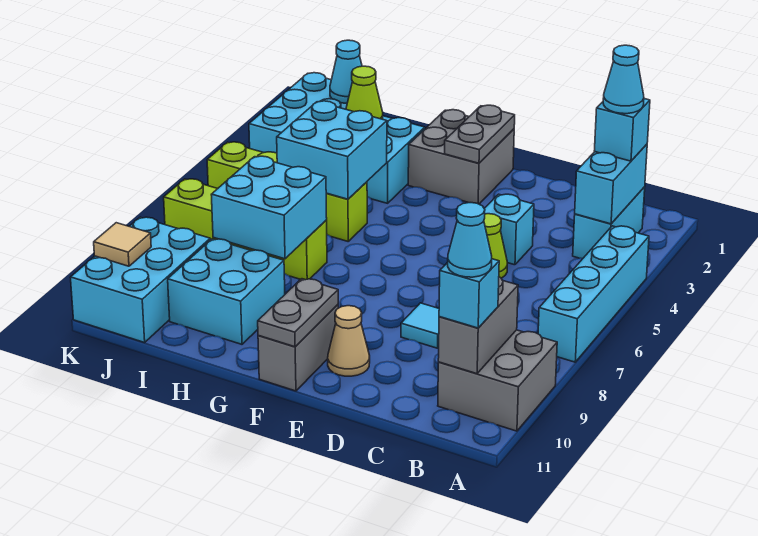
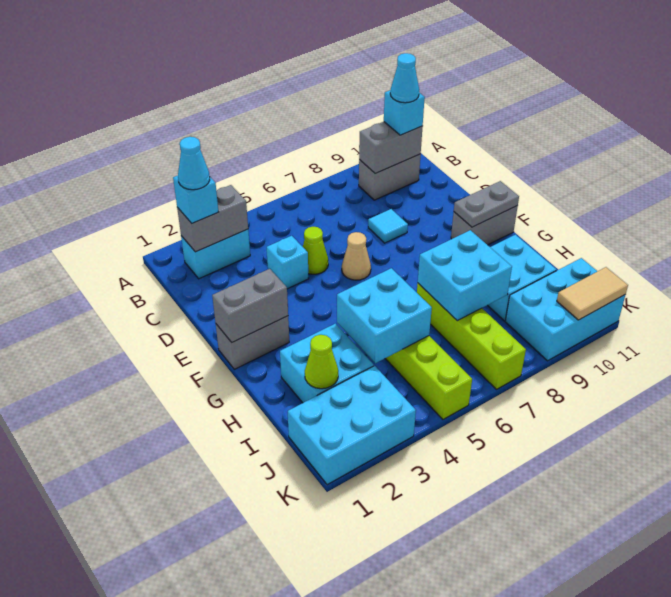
cyan 1x4 brick [538,226,649,362] -> none
grey 2x2 brick [438,330,557,431] -> grey 1x2 brick [359,154,421,200]
cyan 1x2 brick [575,144,647,224] -> grey 1x2 brick [177,185,248,252]
tan 1x1 cone [328,306,370,376] -> tan 1x1 cone moved to [342,232,371,280]
grey 2x2 brick [408,110,514,204] -> grey 1x2 brick [216,316,289,369]
grey 1x2 plate [445,105,515,163] -> grey 1x2 brick [212,269,288,342]
cyan 1x1 cone [330,40,362,103] -> none
tan 1x1 tile [94,223,151,266] -> tan 1x2 tile [557,267,628,320]

